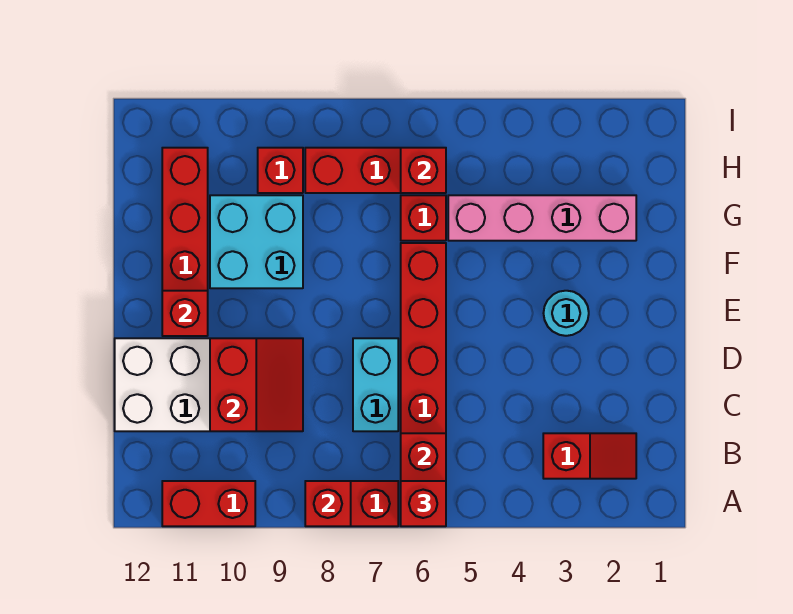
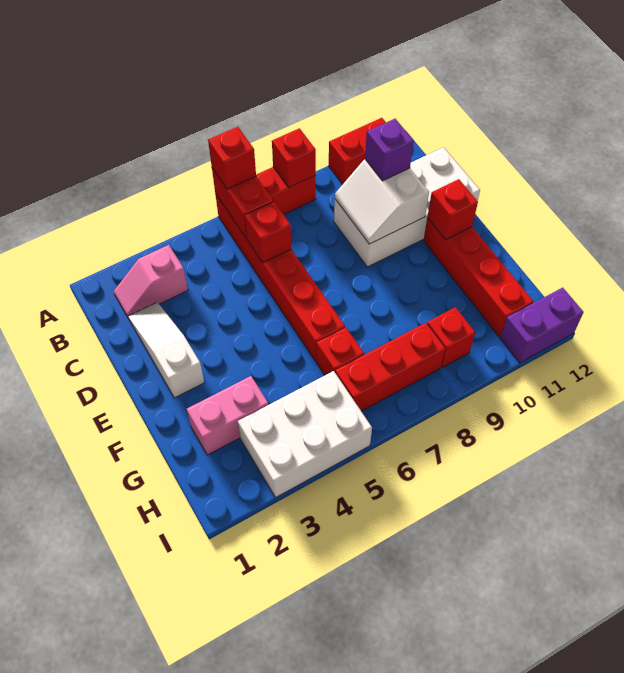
red 1x2 slope [543,433,636,479] -> pink 1x2 slope [114,245,188,317]
none -> white 1x3 slope [128,302,204,398]
cyan 1x2 brick [353,338,398,431] -> none
red 2x2 slope [210,338,303,431] -> white 2x2 slope [335,159,429,244]
none -> purple 1x1 brick [365,119,414,181]
cyan 1x1 round brick [544,291,589,336] -> none
cyan 2x2 brick [210,195,303,288] -> none
pink 1x4 brick [448,195,636,241] -> pink 1x2 brick [187,376,269,455]
none -> white 2x3 brick [238,371,372,497]
red 1x1 brick [401,148,446,193] -> red 1x1 brick moved to [245,201,291,263]
none -> purple 1x2 brick [500,287,584,363]

